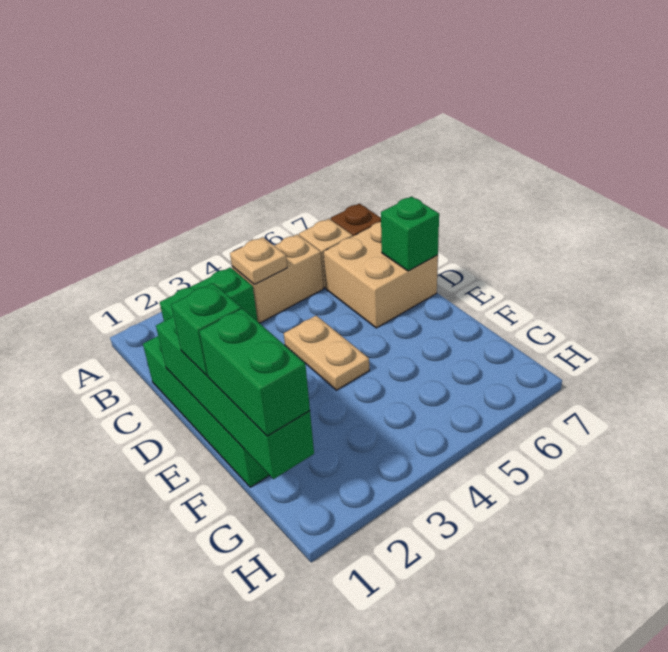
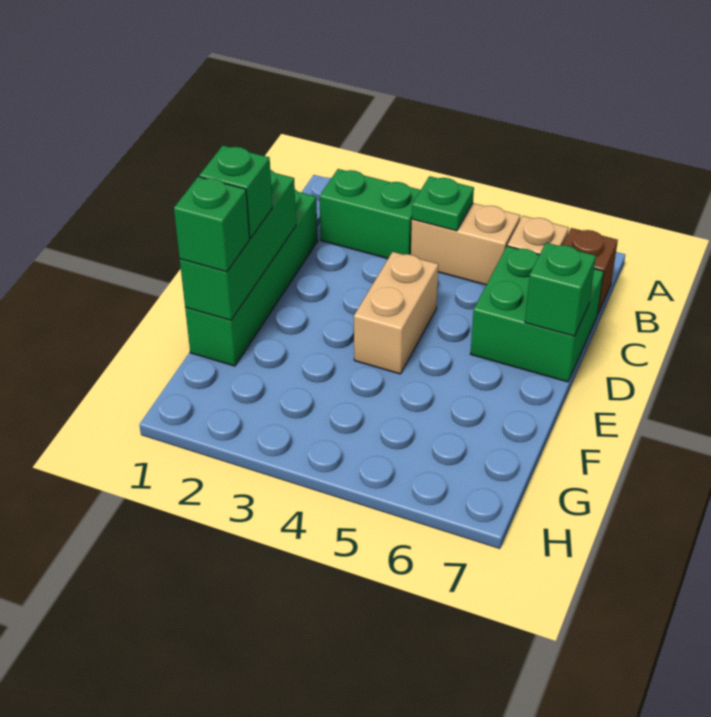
tan 1x1 plate [230,237,287,284] -> green 1x1 plate [412,176,474,231]
tan 2x2 brick [324,222,438,328] -> green 2x2 brick [471,246,604,382]
green 1x4 brick [156,316,314,479] -> green 1x3 brick [180,170,296,320]
tan 1x2 plate [284,316,369,390] -> tan 1x2 brick [354,252,438,374]
green 1x2 brick [199,309,310,436] -> green 1x1 brick [174,177,250,272]

